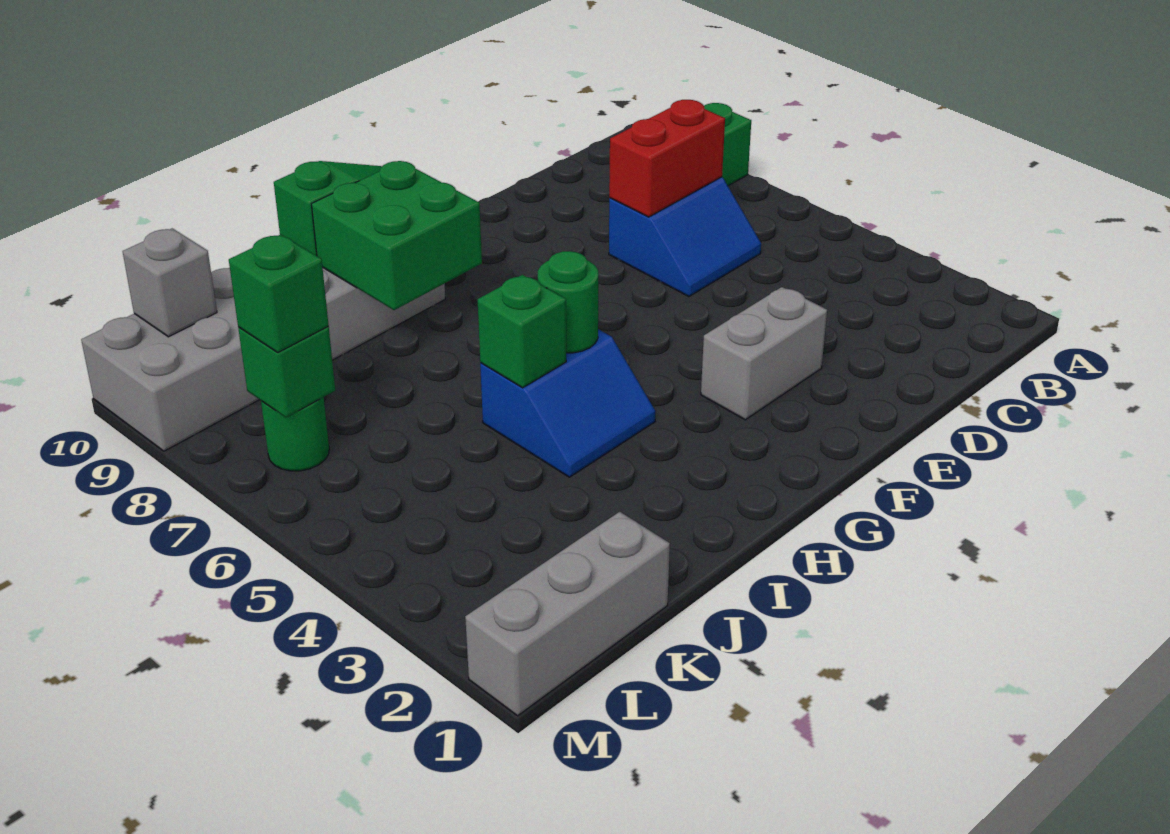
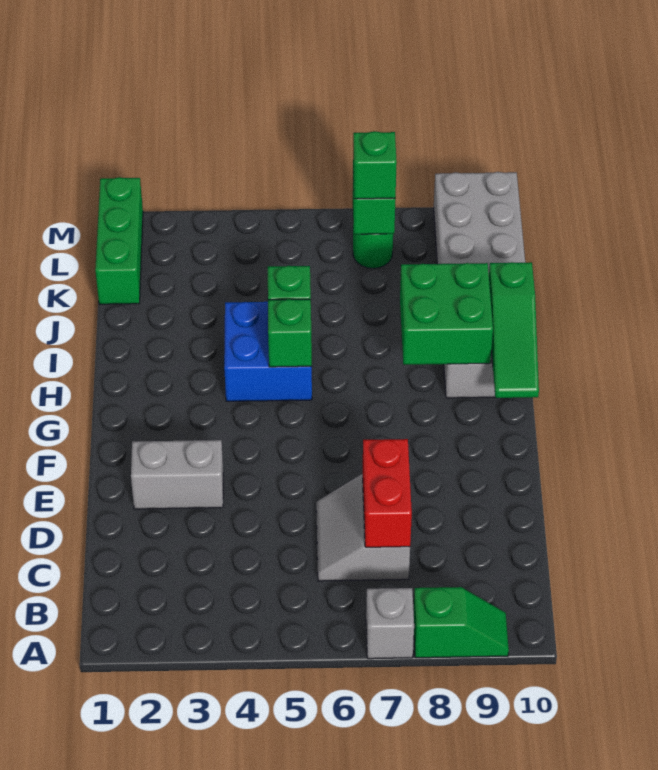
blue 2x2 slope [609,177,761,296] -> grey 2x2 slope [316,474,410,581]
grey 1x2 brick [701,287,827,420] -> grey 1x2 brick turned to [131,440,223,509]
blue 2x2 slope [480,329,655,477] -> blue 2x2 brick [224,302,312,401]
green 1x1 round brick [538,251,598,353] -> green 1x1 brick [268,299,312,367]
grey 1x3 brick [465,512,670,716] -> green 1x3 brick [95,177,143,304]
grey 1x1 brick [123,228,217,337] -> grey 1x1 brick moved to [366,588,414,659]

